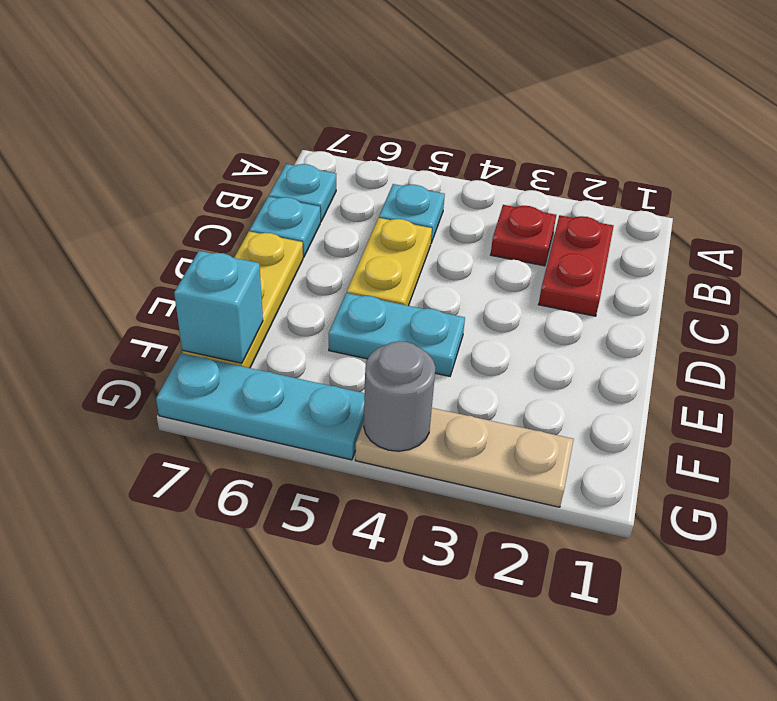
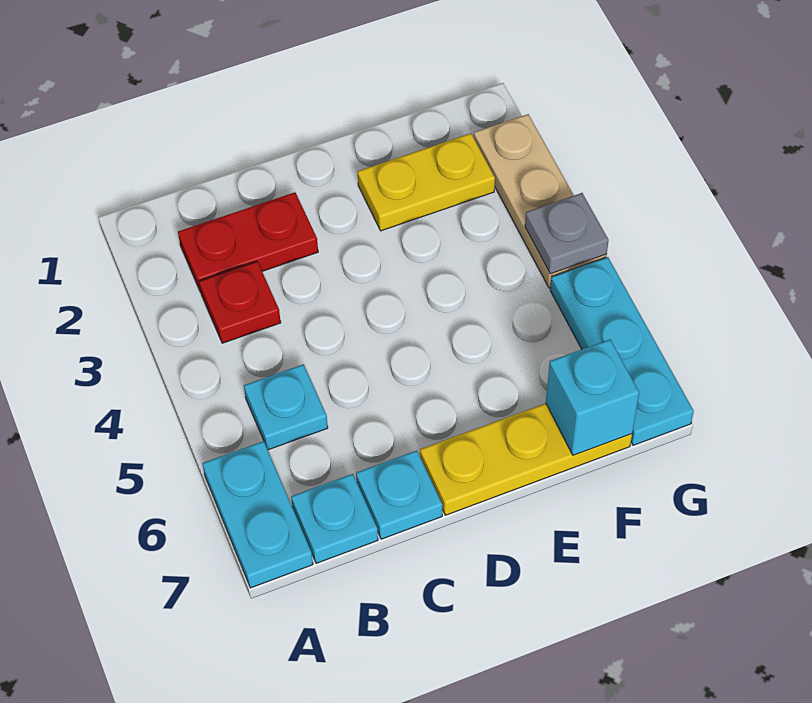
yellow 1x2 plate [347,218,432,306] -> yellow 1x2 plate moved to [358,133,495,231]
cyan 1x2 plate [329,293,465,376] -> cyan 1x2 plate moved to [202,441,313,588]
grey 1x1 round brick [364,341,436,451] -> grey 1x1 plate [525,193,609,274]

